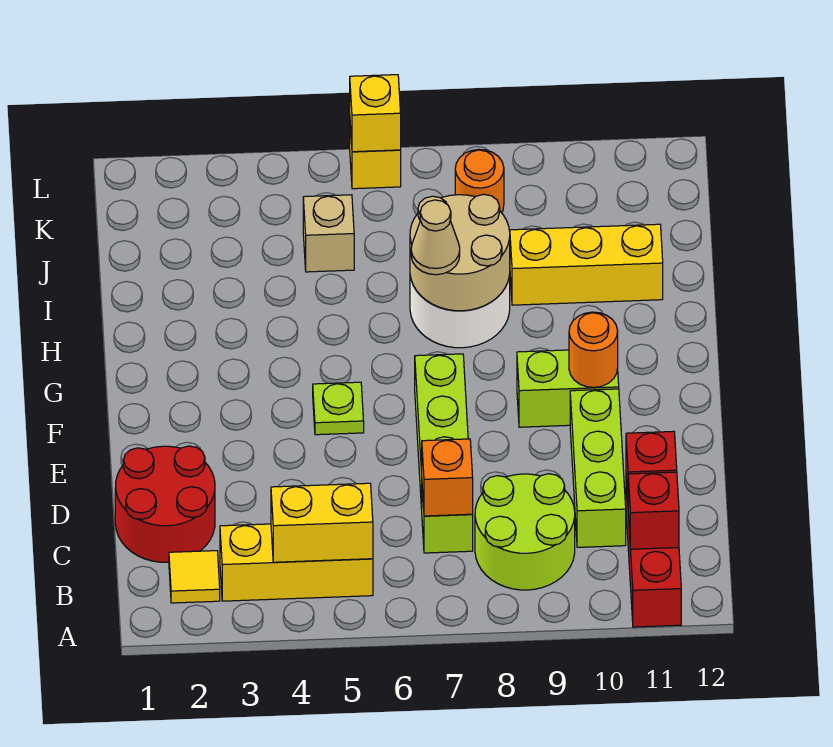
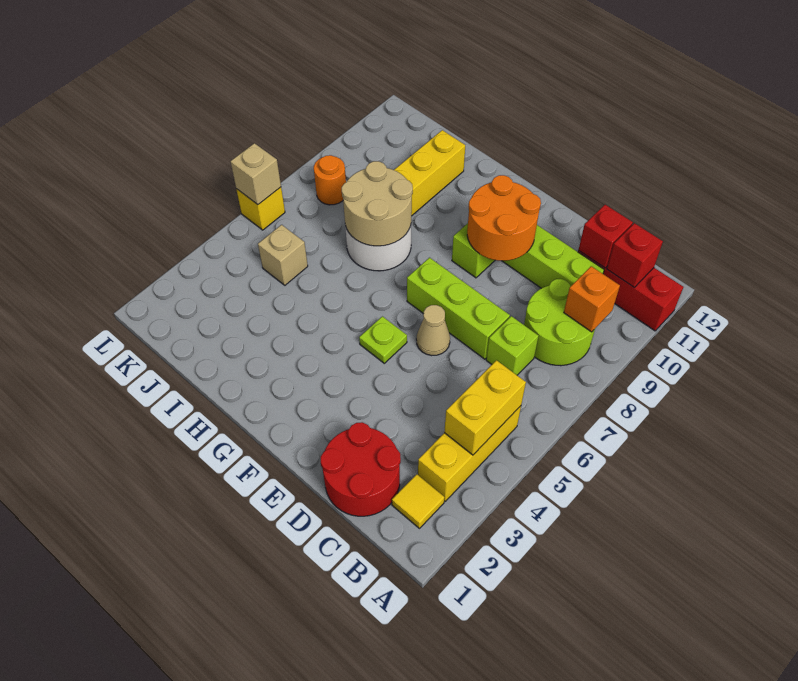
orange 1x1 brick [422,439,473,516] -> orange 1x1 brick moved to [564,266,620,332]
orange 1x1 round brick [569,312,618,387] -> orange 2x2 round brick [467,175,541,261]
tan 1x1 cone [411,200,460,275] -> tan 1x1 cone moved to [416,305,450,356]
yellow 1x1 brick [350,75,401,152] -> tan 1x1 brick [231,143,281,205]

